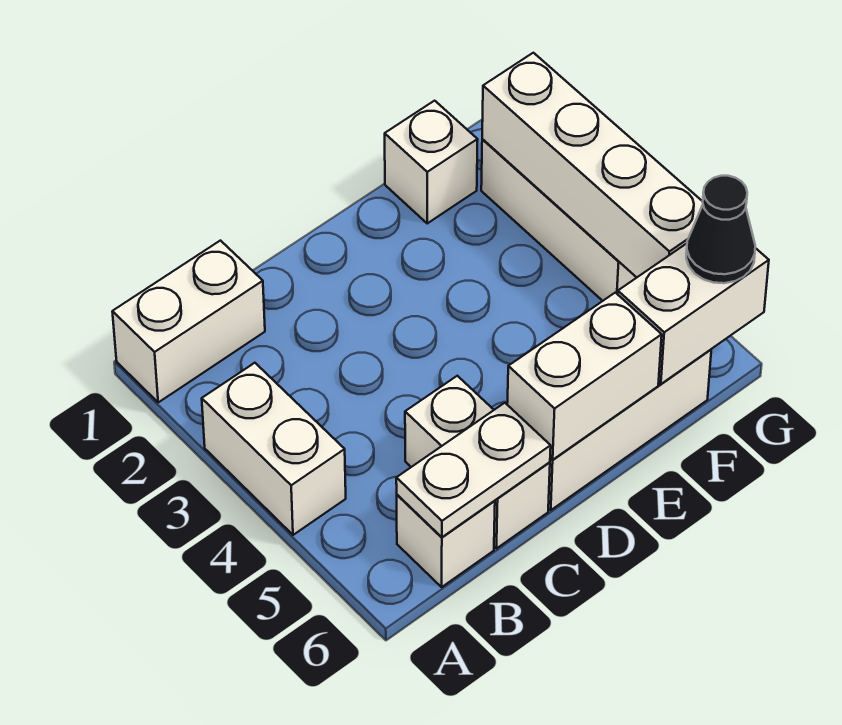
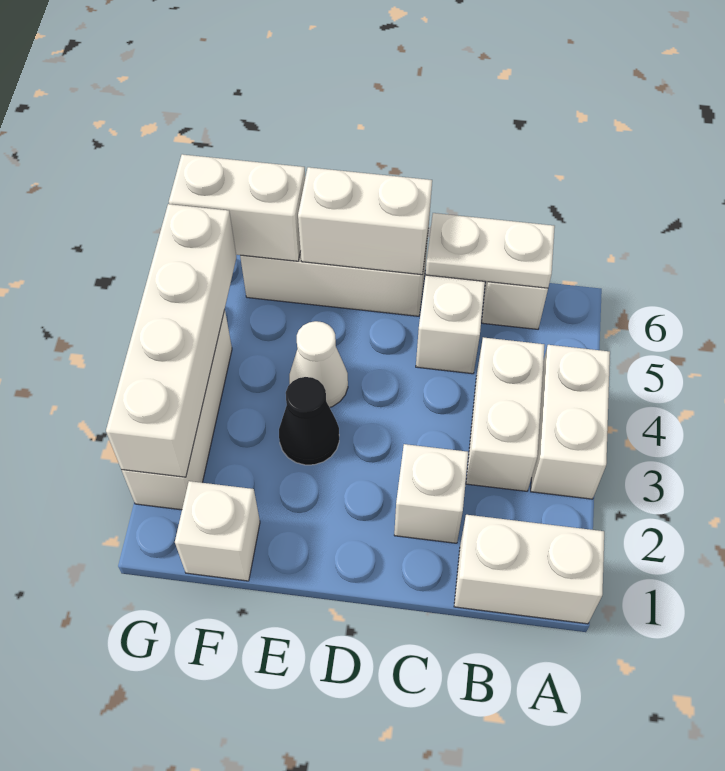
none -> white 1x2 brick [466,337,544,491]
none -> white 1x1 brick [394,444,468,543]
none -> white 1x1 cone [289,321,348,407]
black 1x1 cone [686,176,755,283] -> black 1x1 cone moved to [279,377,339,465]

